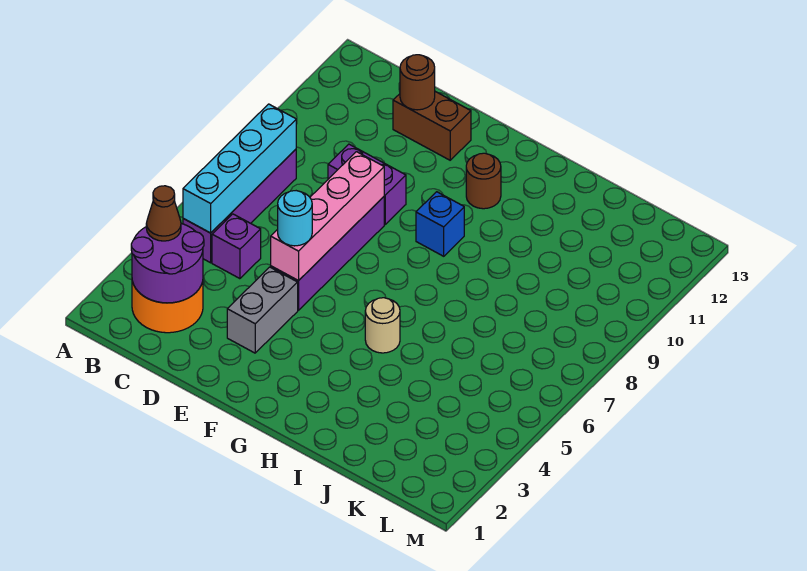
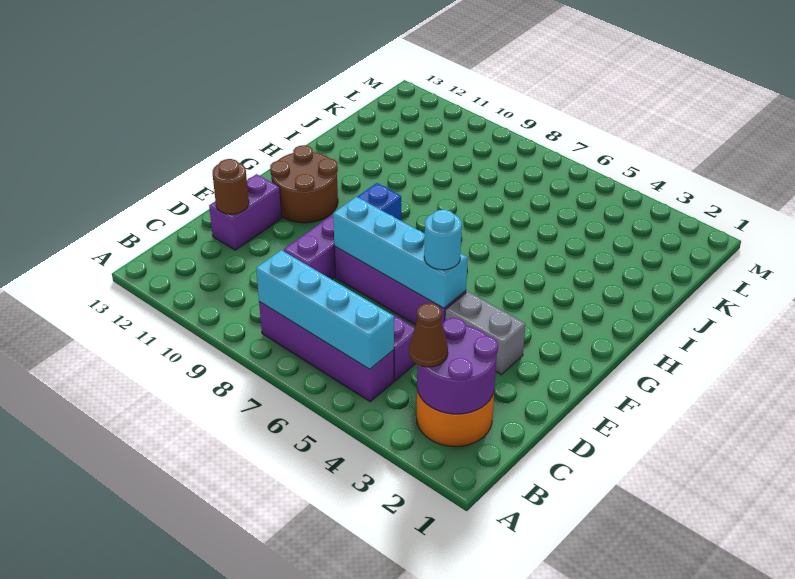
brown 1x2 brick [393,92,471,160] -> purple 1x2 brick [209,174,282,250]
pink 1x4 brick [271,152,384,281] -> cyan 1x4 brick [333,197,468,308]
brown 1x1 round brick [466,153,501,209] -> brown 2x2 round brick [270,145,338,223]
tan 1x1 round brick [365,298,400,353] -> none

